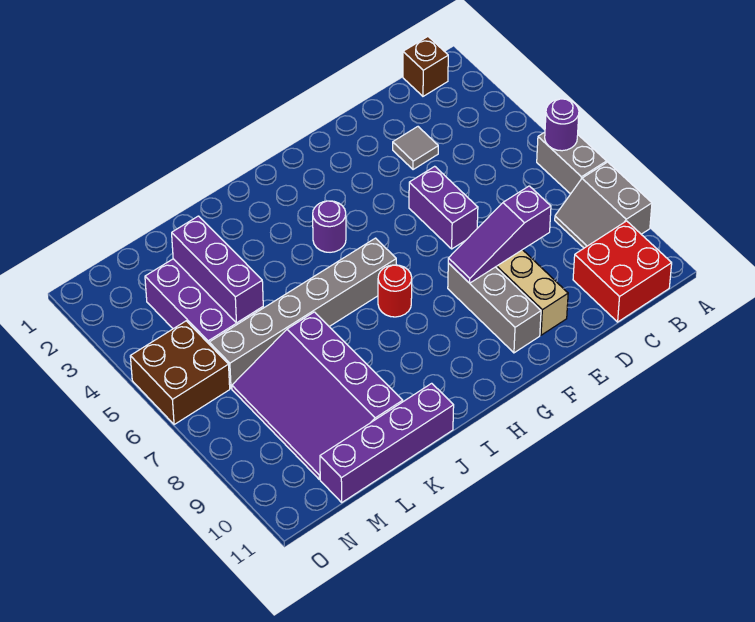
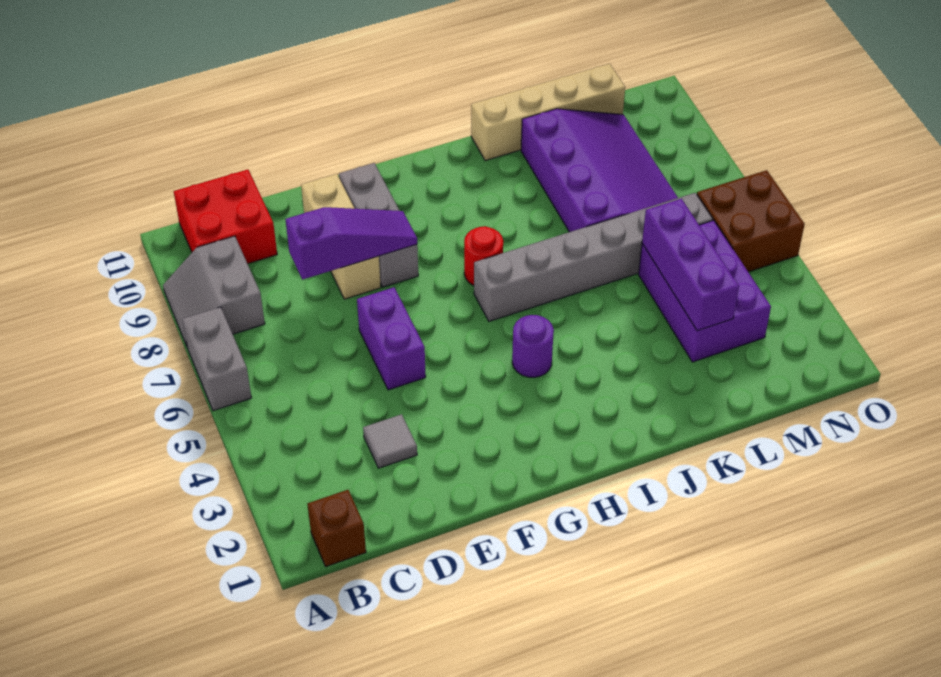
purple 1x1 round brick [545,99,579,151] -> none
grey 2x2 slope [555,162,652,248] -> grey 2x2 slope turned to [163,236,265,348]
purple 1x4 brick [320,383,454,502] -> tan 1x4 brick [471,64,625,160]

